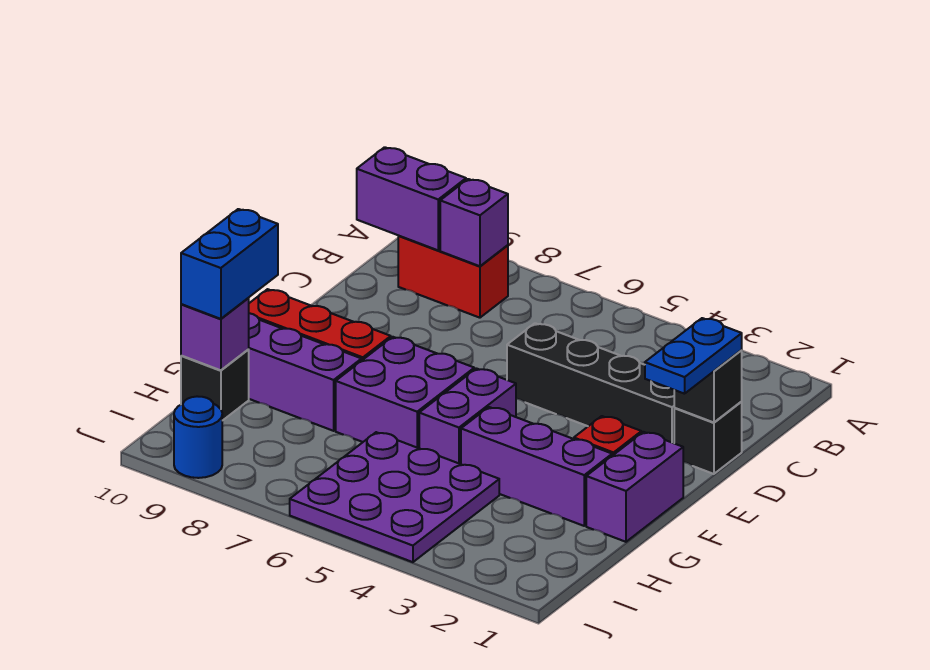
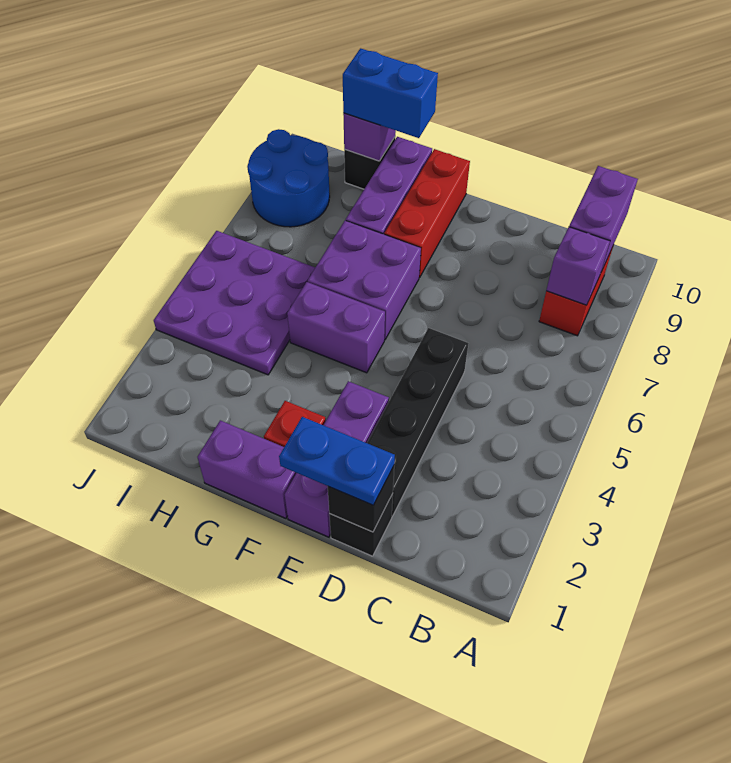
purple 1x3 brick [461,407,612,526] -> purple 1x3 brick moved to [285,381,389,537]
blue 1x1 round brick [174,396,222,478] -> blue 2x2 round brick [247,129,330,227]

